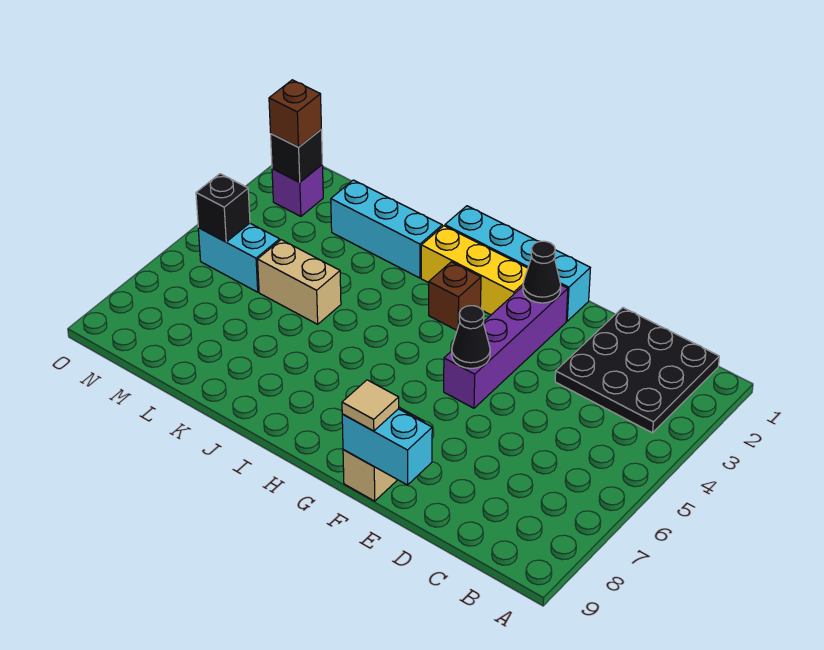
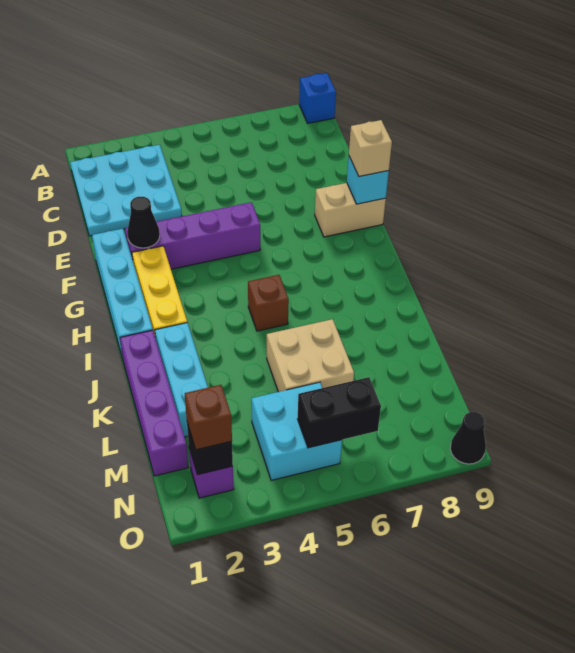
none -> blue 1x1 brick [299,73,336,123]
black 3x3 plate [555,308,719,433] -> cyan 3x3 plate [70,145,182,236]
cyan 1x2 brick [342,409,432,485] -> cyan 1x1 brick [347,157,389,204]
black 1x1 cone [452,306,490,368] -> black 1x1 cone moved to [450,412,486,464]
tan 1x1 tile [342,380,399,431] -> tan 1x1 brick [349,120,392,176]
brown 1x1 brick [429,262,481,330] -> brown 1x1 brick moved to [248,275,289,331]
none -> purple 1x4 brick [120,330,188,476]
tan 1x2 brick [258,240,341,324] -> tan 2x2 brick [267,319,354,392]
cyan 1x2 brick [198,223,280,292] -> cyan 2x2 brick [252,382,342,480]
black 1x1 brick [196,174,250,242] -> black 1x2 brick [298,377,381,448]

